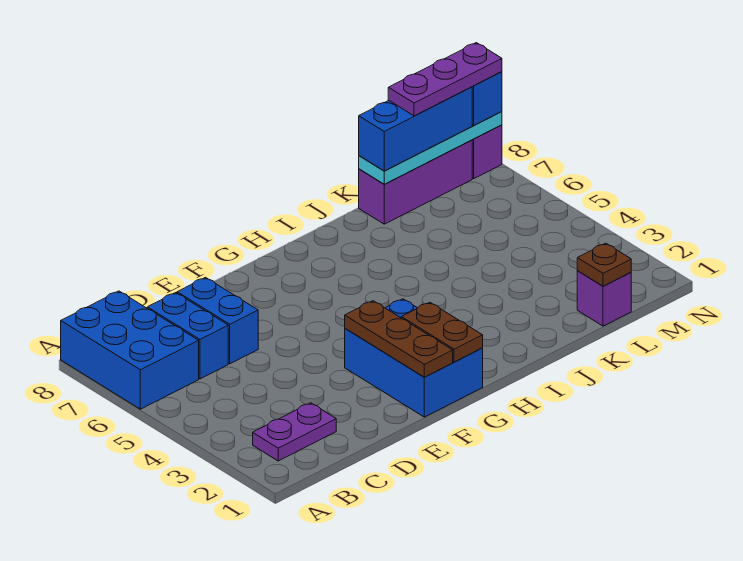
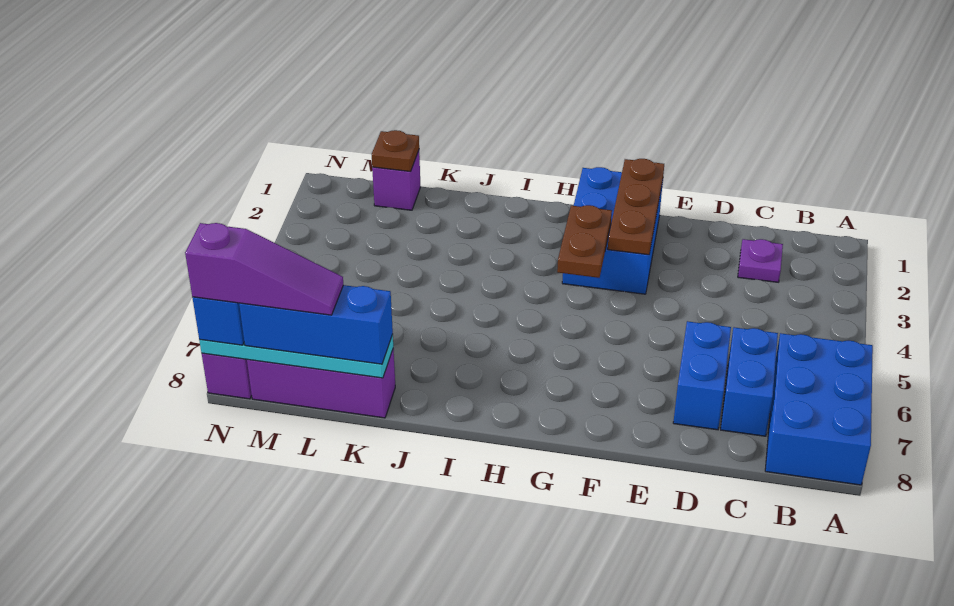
purple 1x2 plate [253,403,336,461] -> purple 1x1 plate [738,239,783,282]
brown 1x2 plate [401,302,483,362] -> brown 1x2 plate moved to [557,205,612,278]
purple 1x3 plate [388,43,502,116] -> purple 1x3 slope [185,223,343,315]

